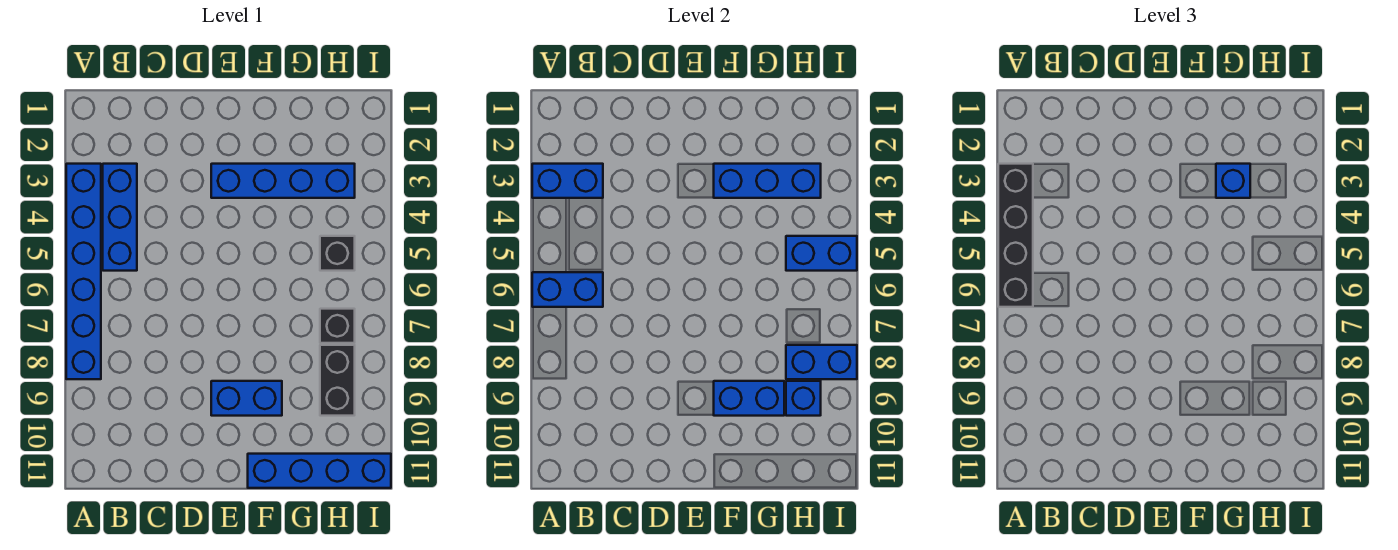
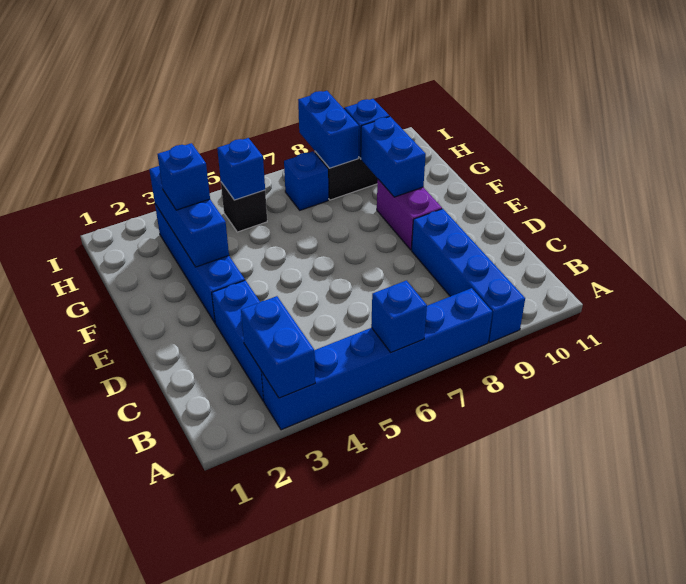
black 1x4 brick [998,164,1033,307] -> none
blue 1x2 brick [532,272,603,307] -> blue 1x1 brick [371,281,427,352]
blue 1x3 brick [103,164,137,271] -> blue 1x3 brick turned to [212,280,264,401]
blue 1x2 brick [211,381,282,416] -> purple 1x2 brick [377,179,442,250]
blue 1x4 brick [248,454,391,488] -> blue 1x4 brick moved to [412,209,525,342]
blue 1x2 brick [786,236,857,271] -> blue 1x1 brick [217,138,265,200]
black 1x1 brick [320,309,355,343] -> blue 1x1 brick [284,151,328,210]

